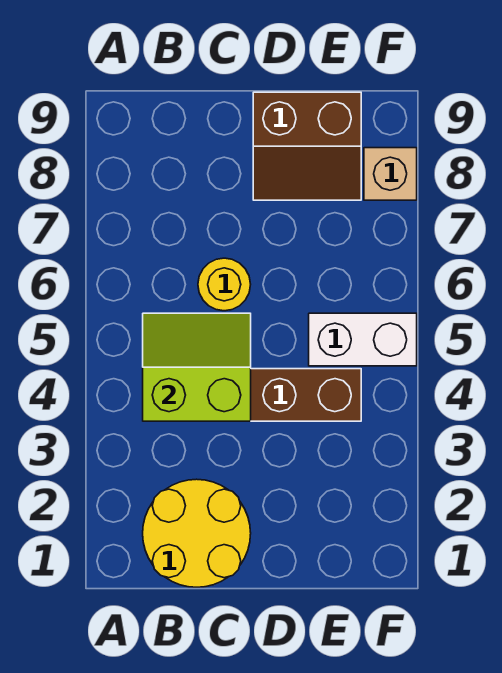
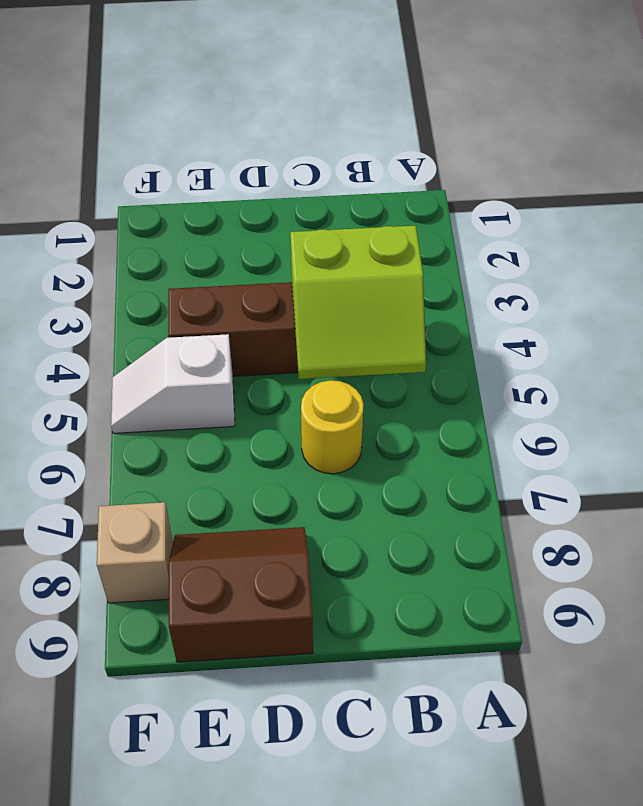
yellow 2x2 round brick [143,479,251,587] -> none
white 1x2 brick [309,313,417,366] -> white 1x2 slope [111,334,235,433]

